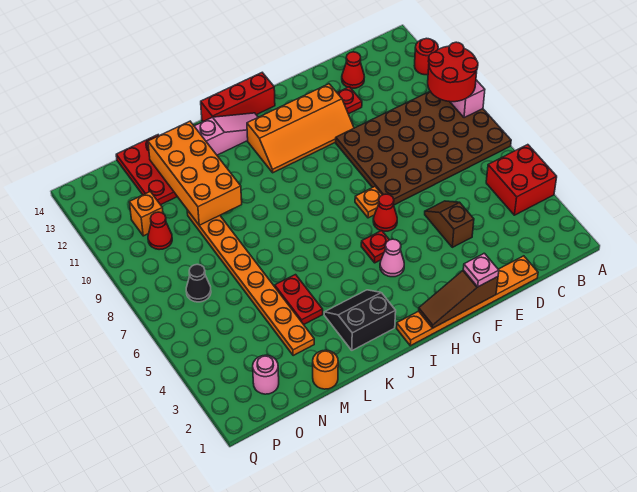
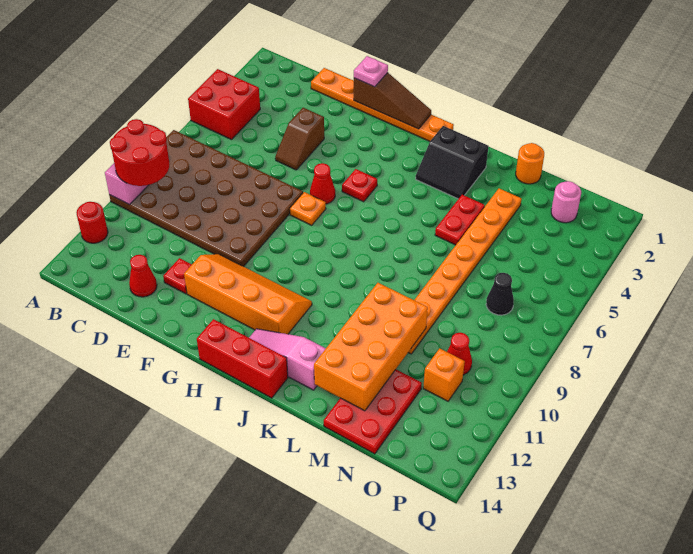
pink 1x1 cone [380,239,404,277] -> none

